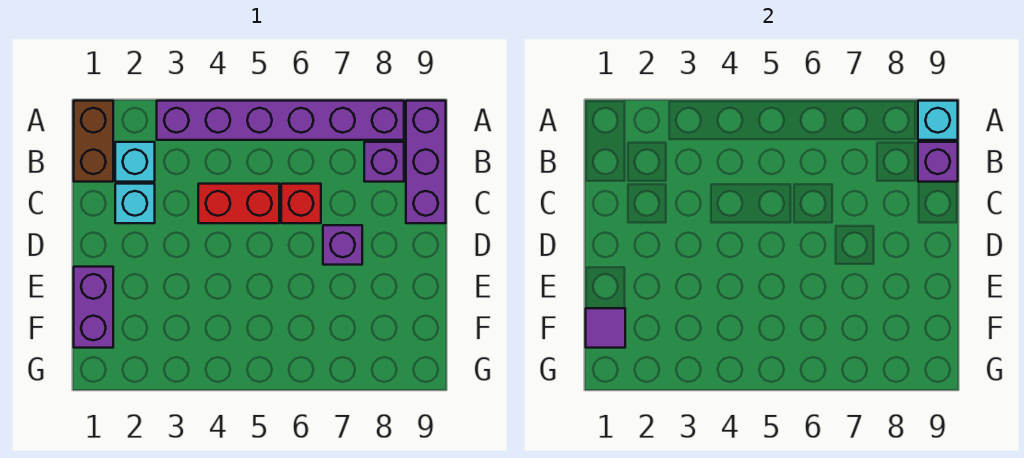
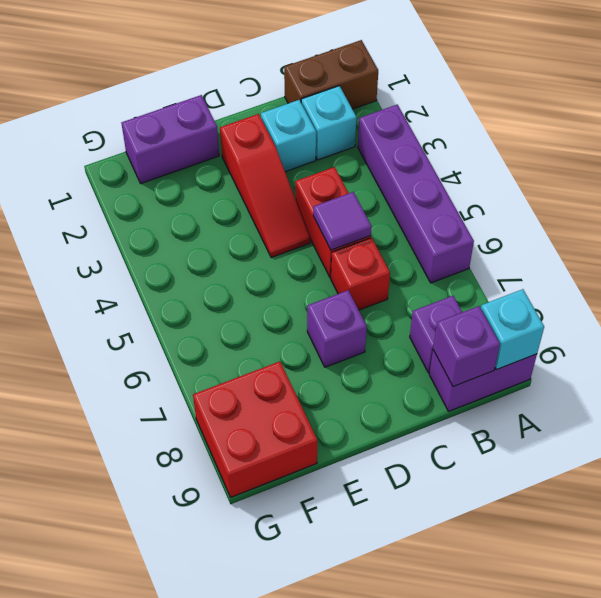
purple 1x6 brick [157,101,404,140] -> purple 1x4 brick [358,105,474,283]
purple 1x3 brick [406,101,446,223] -> purple 1x2 brick [429,350,537,411]
none -> red 1x3 slope [220,114,310,258]
purple 1x1 tile [586,308,625,348] -> purple 1x1 tile moved to [313,192,372,250]
none -> red 2x2 brick [193,362,317,497]

